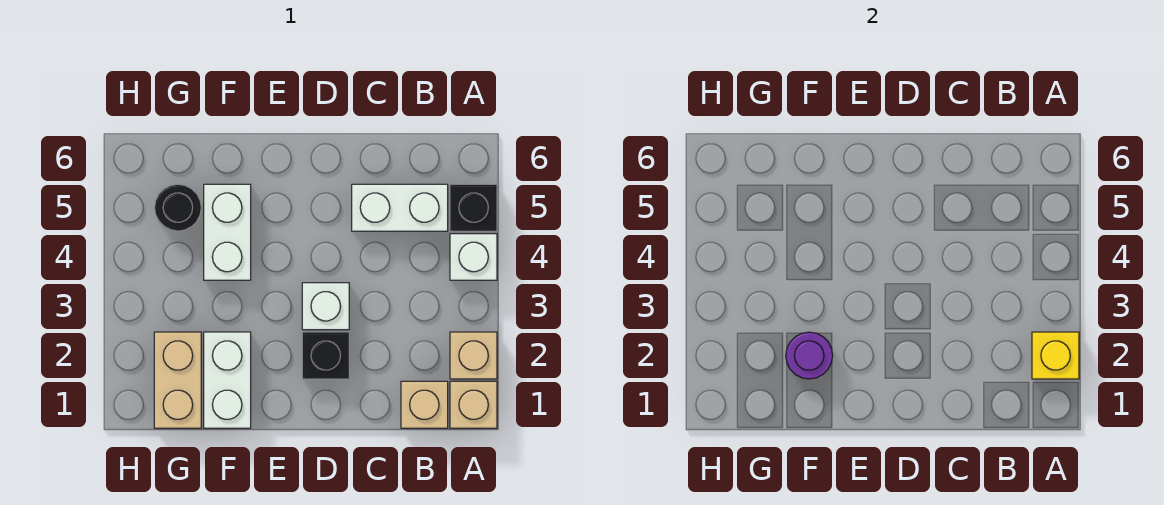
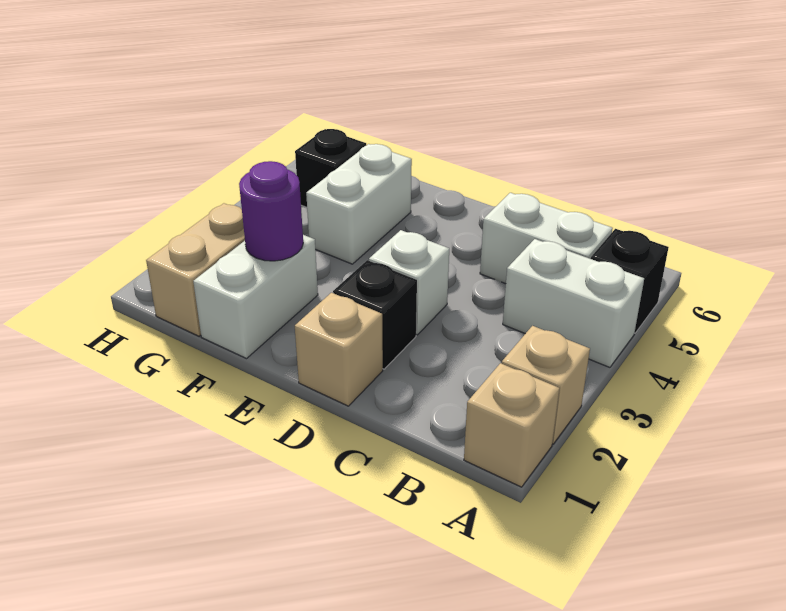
yellow 1x1 brick [1032,332,1079,379] -> none
white 1x1 brick [450,234,497,280] -> white 1x2 brick [503,239,644,367]
tan 1x1 brick [401,381,448,428] -> tan 1x1 brick moved to [295,293,383,406]
black 1x1 round brick [154,184,201,231] -> black 1x1 brick [295,129,366,207]

